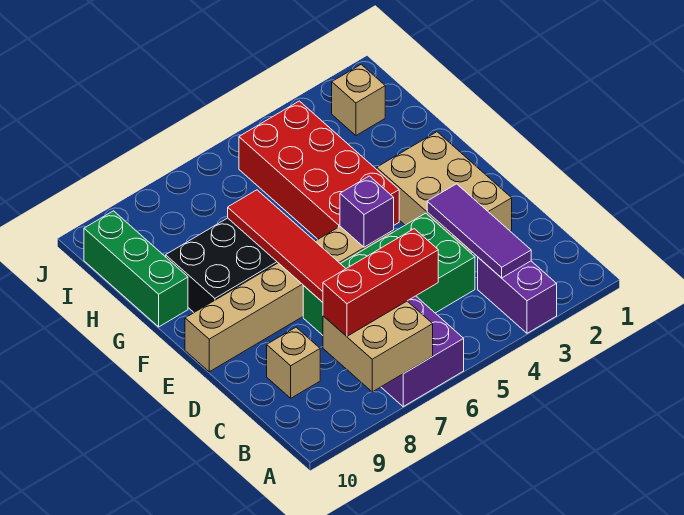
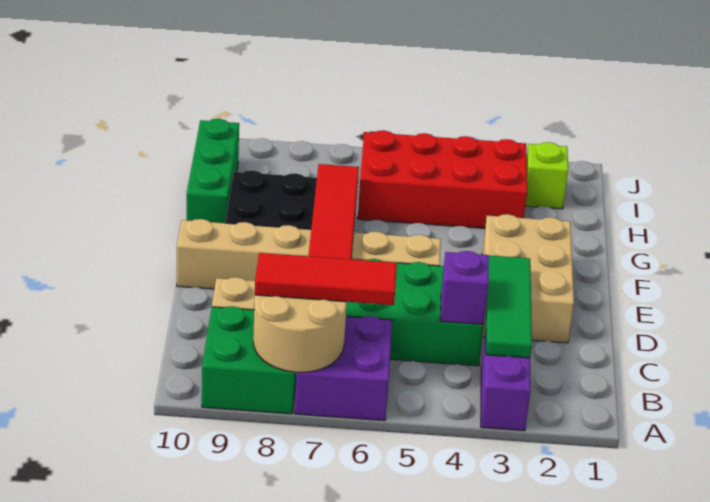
tan 2x2 brick [323,301,433,392] -> tan 2x2 round brick [253,295,347,372]
none -> green 2x2 brick [202,306,297,414]
purple 1x3 tile [427,184,531,278] -> green 1x3 tile [486,255,532,358]
red 1x3 brick [323,229,438,336] -> red 1x3 tile [255,253,397,305]
purple 1x1 brick [340,176,394,247] -> purple 1x1 brick moved to [440,251,489,325]
red 2x4 brick [239,101,399,239] -> red 2x4 brick turned to [358,130,527,228]
tan 1x1 brick [332,64,385,135] -> lime 1x1 brick [525,142,568,209]

